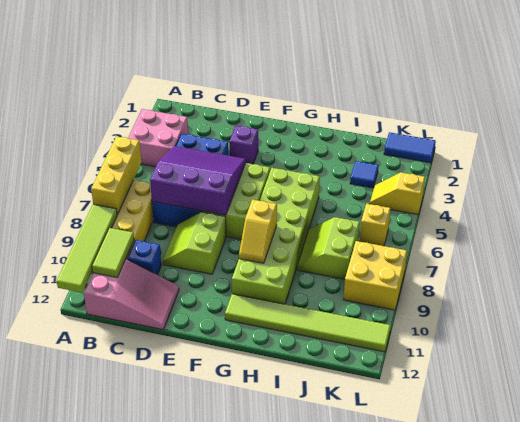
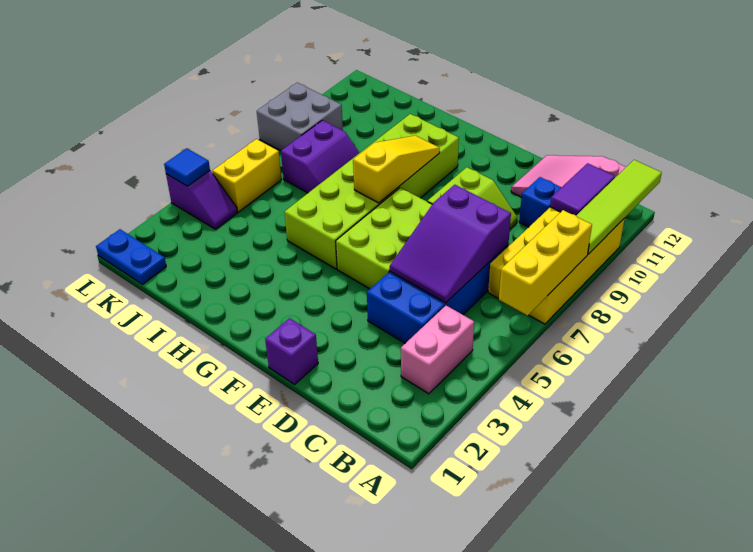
pink 2x2 brick [128,109,188,167] -> pink 1x2 brick [401,306,474,394]
lime 1x2 tile [92,228,134,278] -> purple 1x2 tile [550,163,615,215]
purple 3x3 slope [150,146,246,215] -> purple 2x3 slope [390,185,511,303]
purple 1x1 brick [229,126,258,164] -> purple 1x1 brick moved to [265,318,318,384]
yellow 1x2 slope [239,200,277,263] -> yellow 1x3 slope [353,136,440,203]
lime 1x6 tile [225,294,391,352] -> none
lime 2x2 slope [297,217,360,279] -> purple 2x2 slope [281,120,359,193]
blue 1x1 tile [350,161,379,188] -> blue 1x1 tile moved to [164,148,210,186]
blue 1x2 tile [384,132,436,163] -> blue 1x2 plate [96,229,166,284]
yellow 1x2 slope [370,172,425,215] -> purple 1x2 slope [166,171,237,229]
yellow 1x1 brick [360,204,391,246] -> yellow 1x2 brick [213,139,281,212]
yellow 2x2 brick [344,241,407,310] -> grey 2x2 brick [257,83,343,151]

